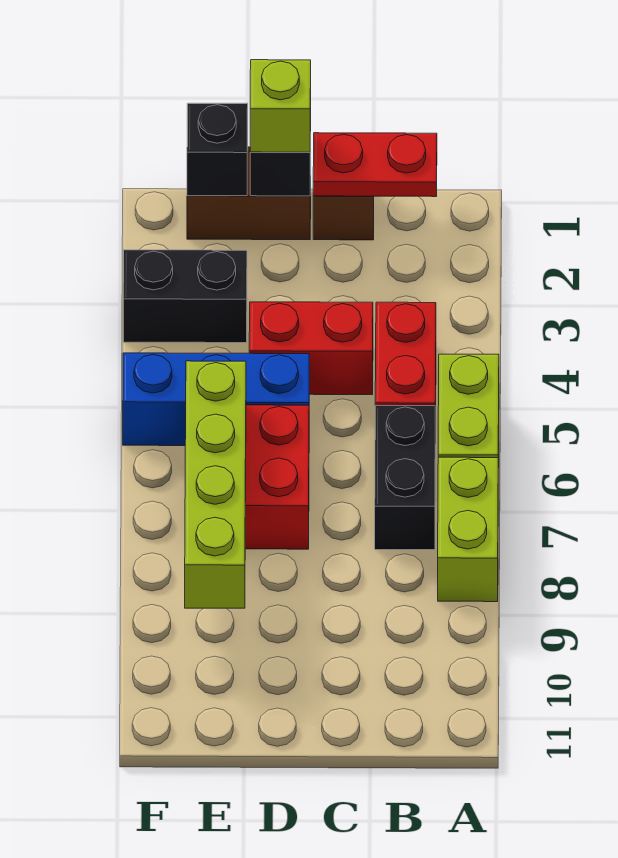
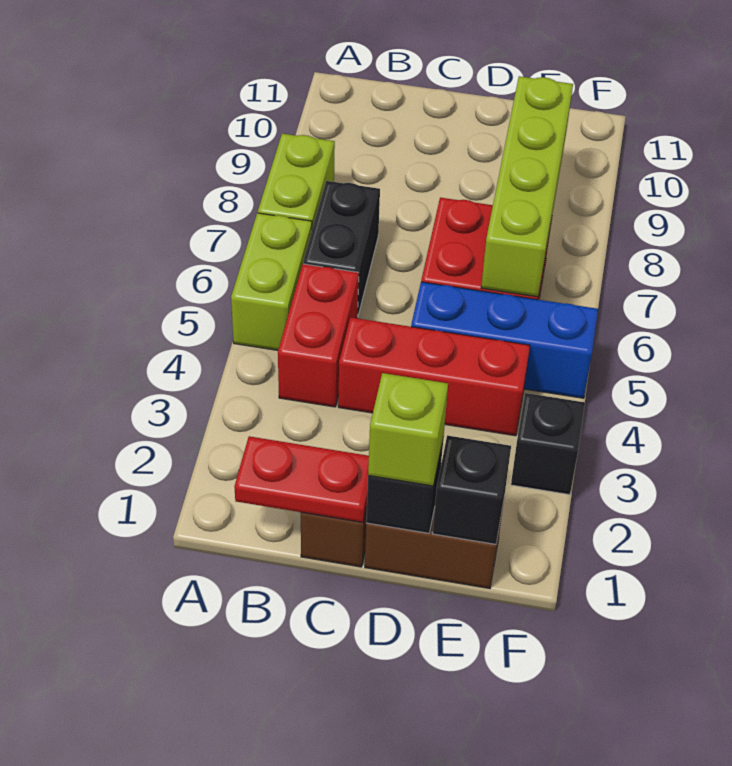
red 1x2 brick [249,302,373,395] -> red 1x3 brick [338,317,530,436]
black 1x2 brick [123,250,247,343] -> black 1x1 brick [511,393,585,495]

